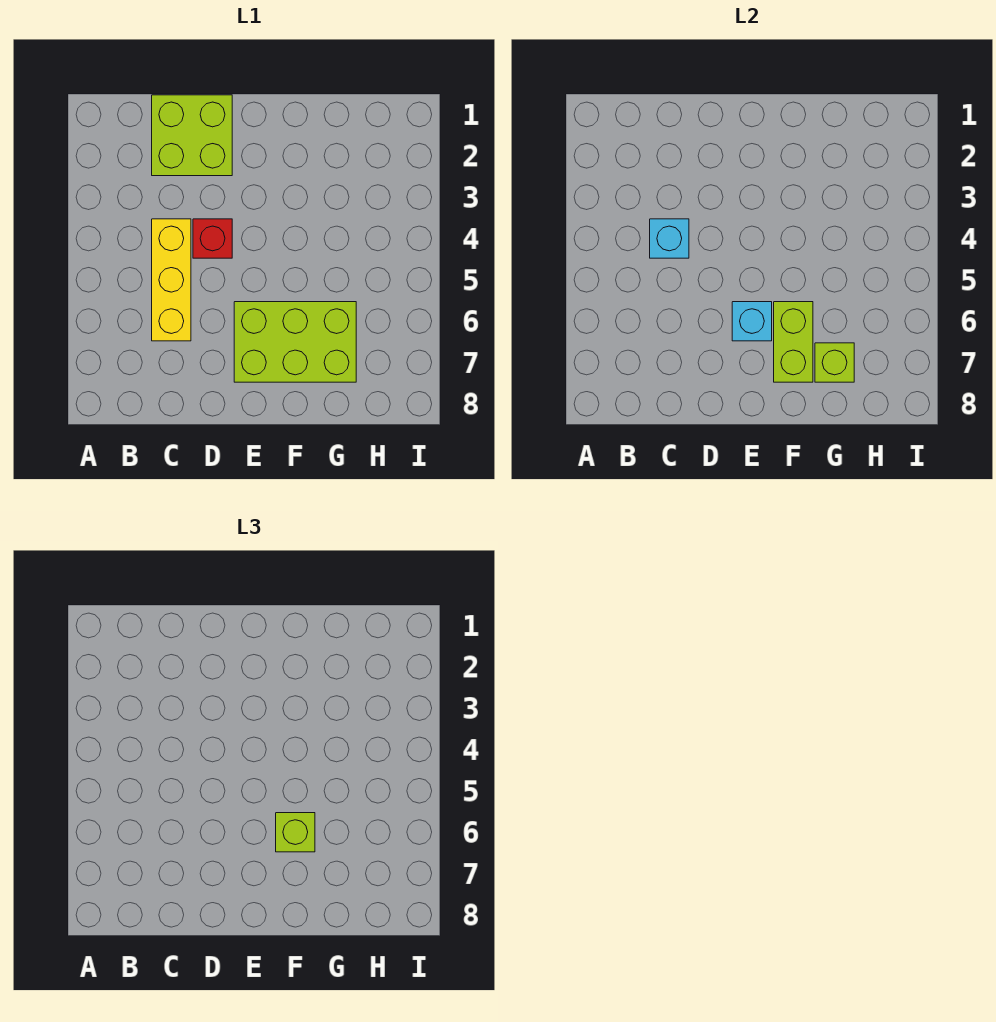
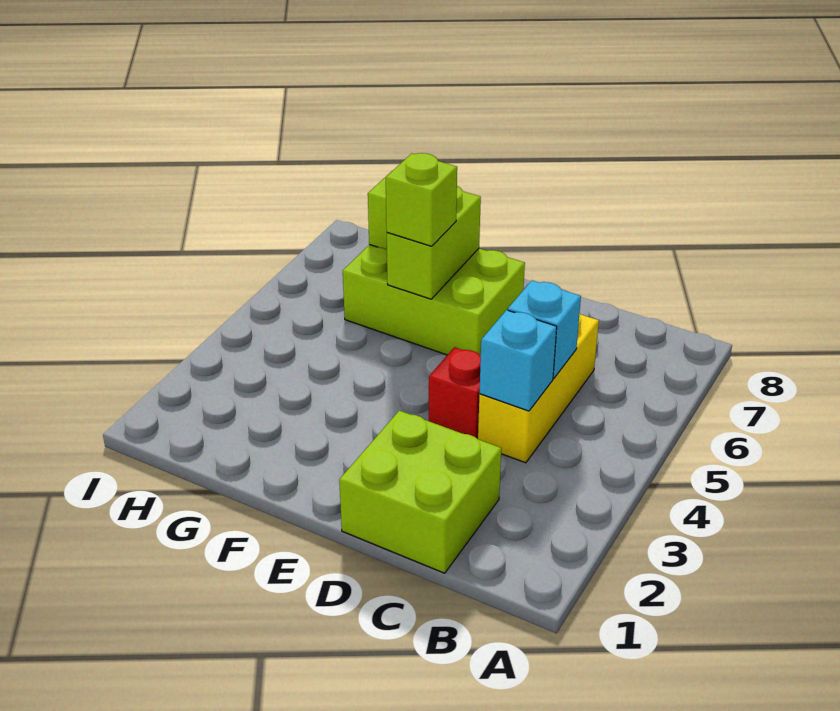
cyan 1x1 brick [732,302,772,341] -> cyan 1x1 brick moved to [508,281,581,378]

